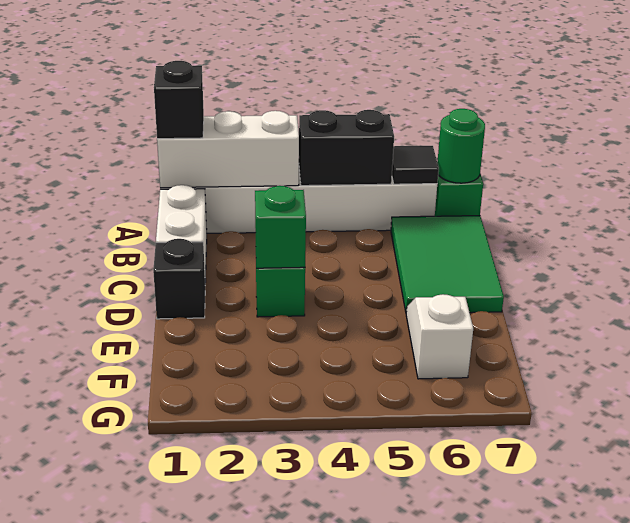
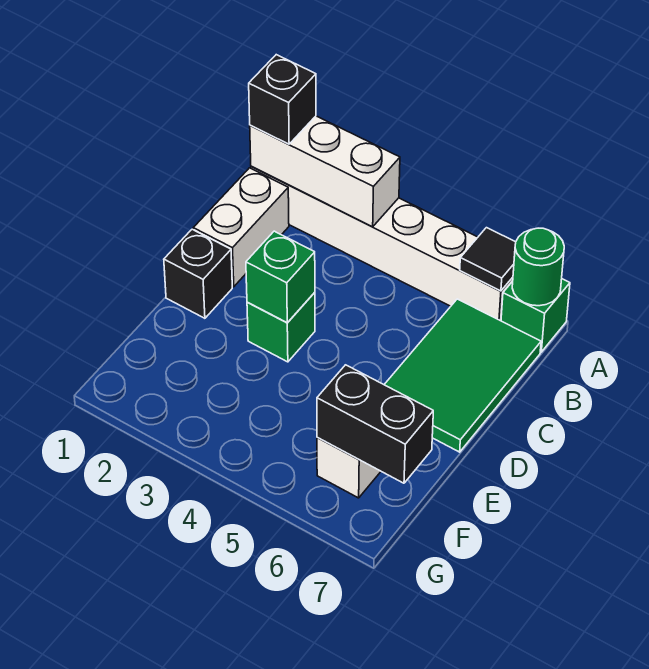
black 1x2 brick [299,110,394,186] -> black 1x2 brick moved to [317,365,433,483]

